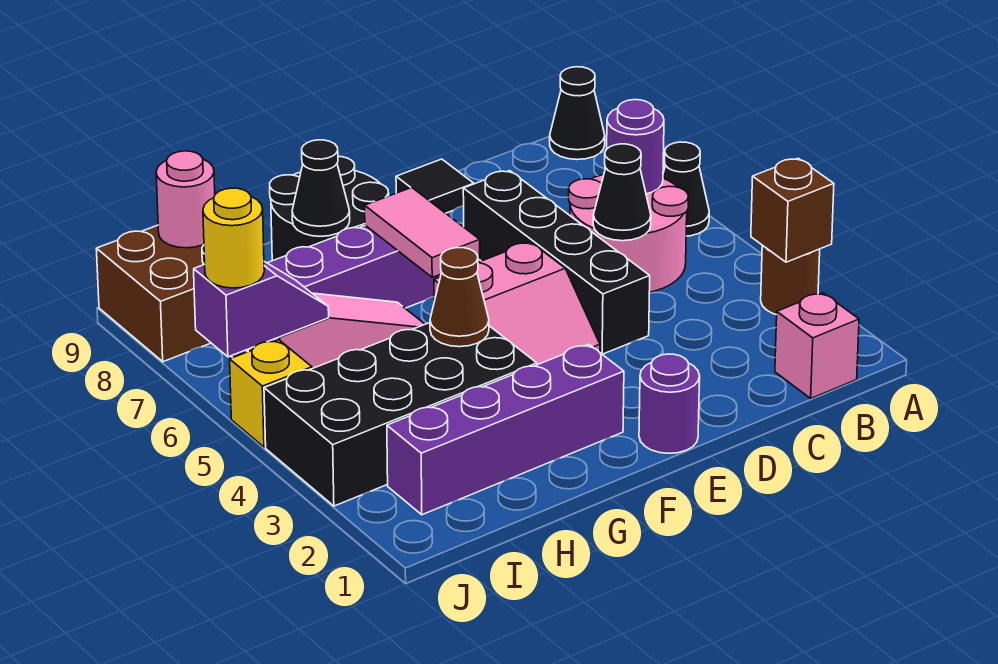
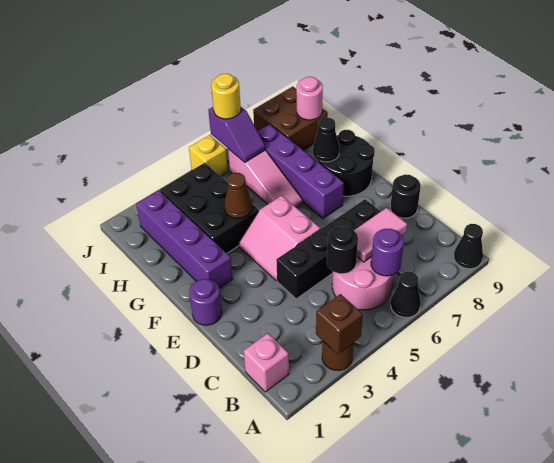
black 1x1 cone [593,144,651,241] -> black 1x1 round brick [327,227,358,274]
black 1x1 tile [396,159,474,213] -> black 1x1 round brick [390,174,421,218]
pink 1x2 tile [365,188,480,277] -> pink 1x2 tile moved to [354,208,407,262]
black 2x4 brick [264,323,537,506] -> black 2x3 brick [160,163,259,253]

